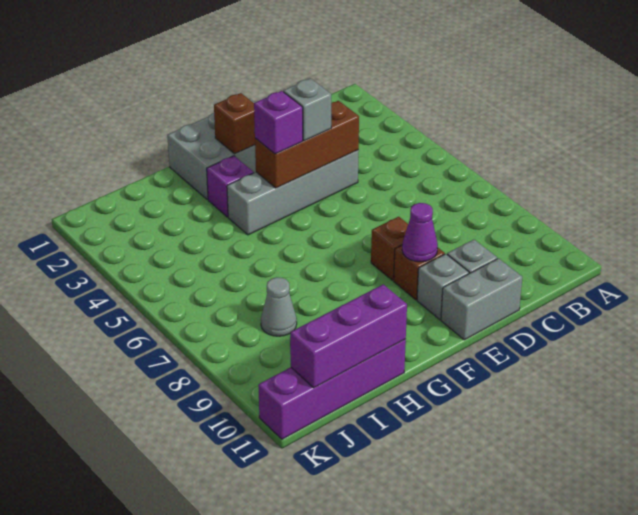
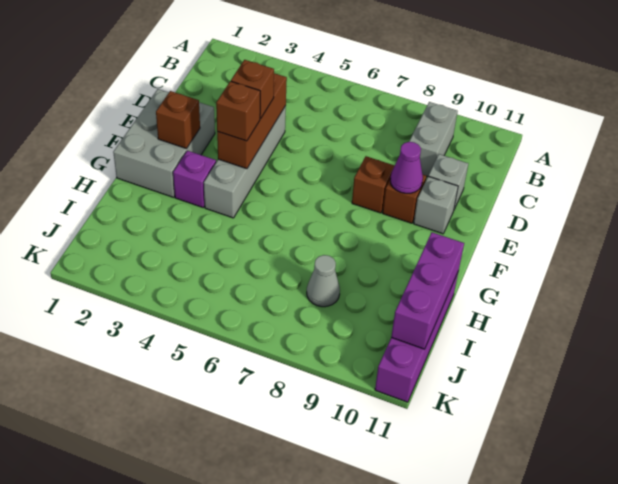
grey 1x2 brick [441,258,522,340] -> grey 1x2 brick moved to [409,102,458,177]
grey 1x1 brick [283,78,331,141] -> brown 1x1 brick [231,60,274,119]
purple 1x1 brick [254,91,303,154] -> brown 1x1 brick [216,81,260,141]

